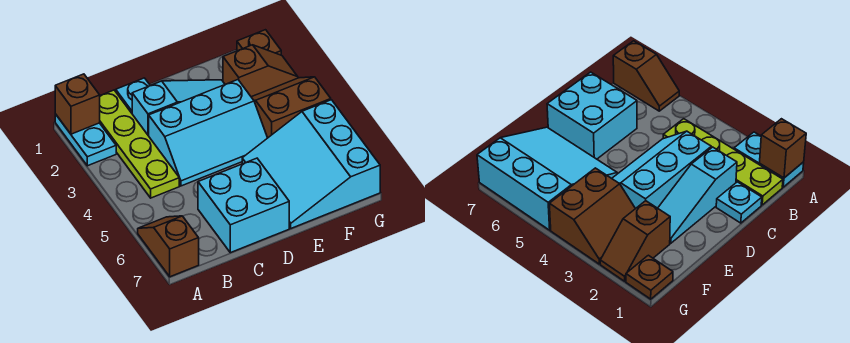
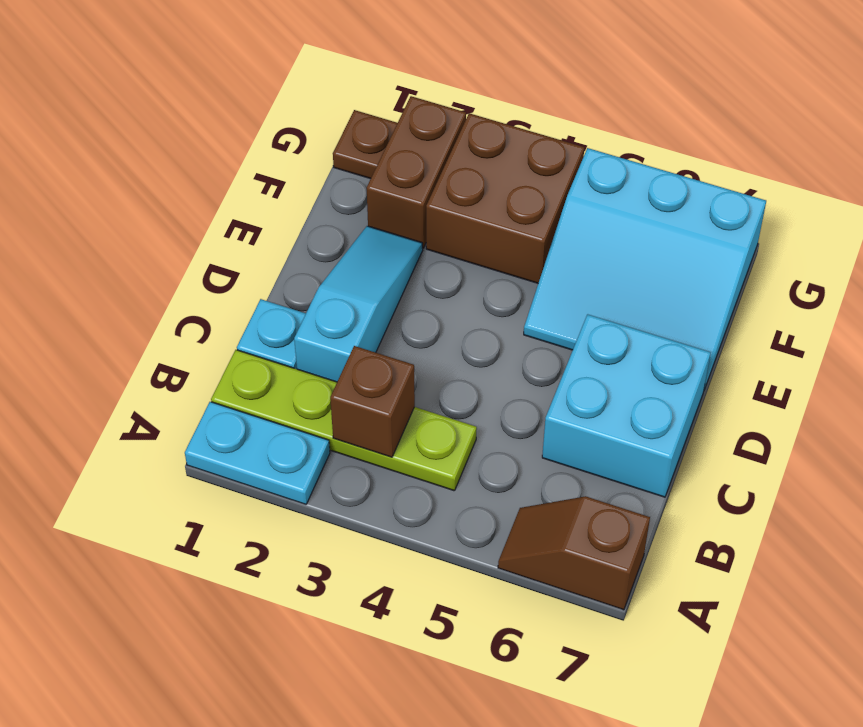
brown 1x1 brick [55,74,100,134] -> brown 1x1 brick moved to [330,346,415,457]
cyan 2x3 slope [149,80,267,186] -> none
brown 1x2 slope [223,45,298,97] -> brown 1x2 brick [367,96,466,248]
brown 2x2 slope [252,77,331,138] -> brown 2x2 brick [426,113,584,283]

